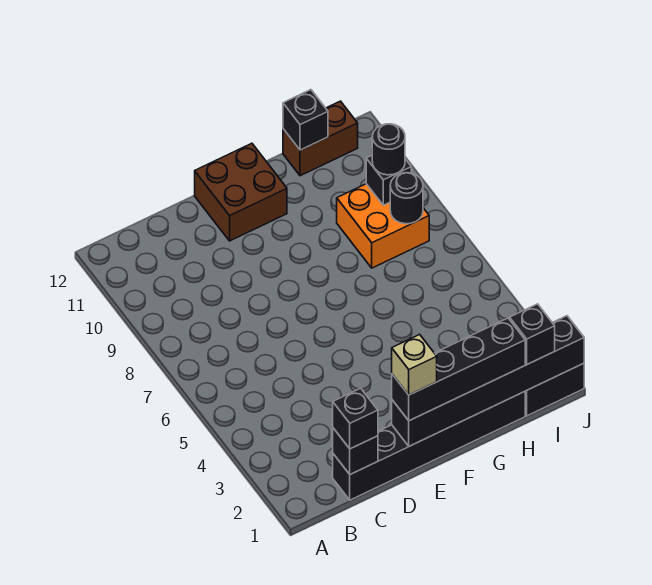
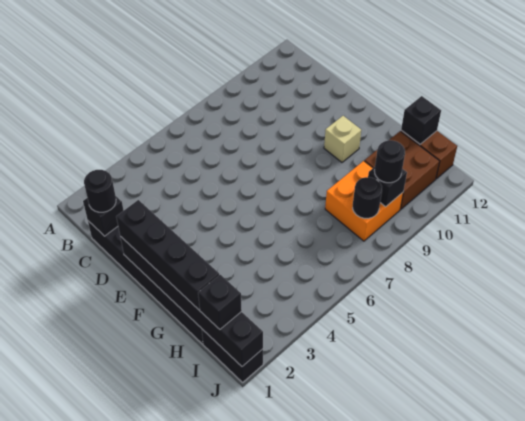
black 1x1 brick [333,388,378,449] -> black 1x1 round brick [84,170,116,212]
tan 1x1 brick [392,334,437,395] -> tan 1x1 brick moved to [324,116,361,162]
brown 2x2 brick [195,143,287,241] -> brown 2x2 brick moved to [365,131,440,209]

